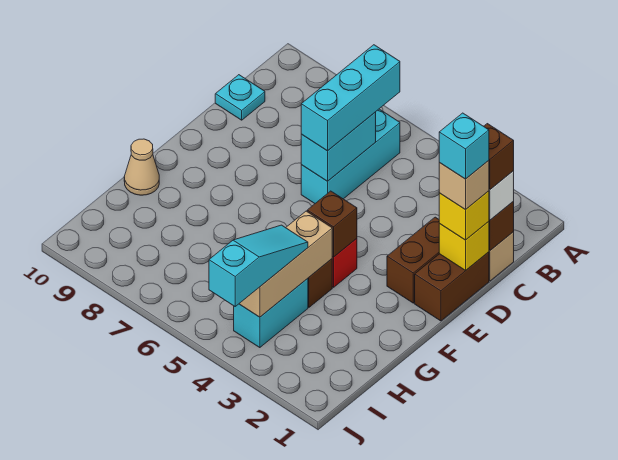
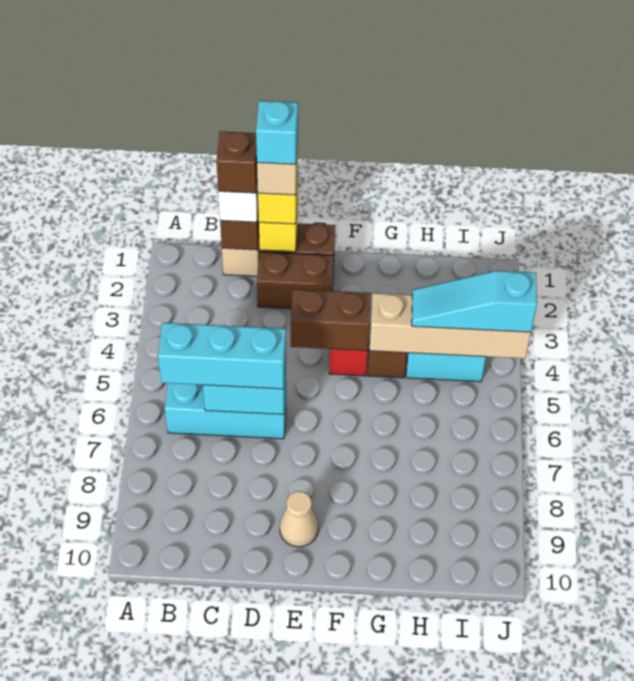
cyan 1x1 plate [215,75,265,120] -> none
brown 1x1 brick [307,191,357,257] -> brown 1x2 brick [291,289,371,351]
tan 1x3 brick [239,211,332,317] -> tan 1x4 brick [369,293,531,358]
tan 1x1 cone [124,139,159,195] -> tan 1x1 cone moved to [280,491,319,547]

